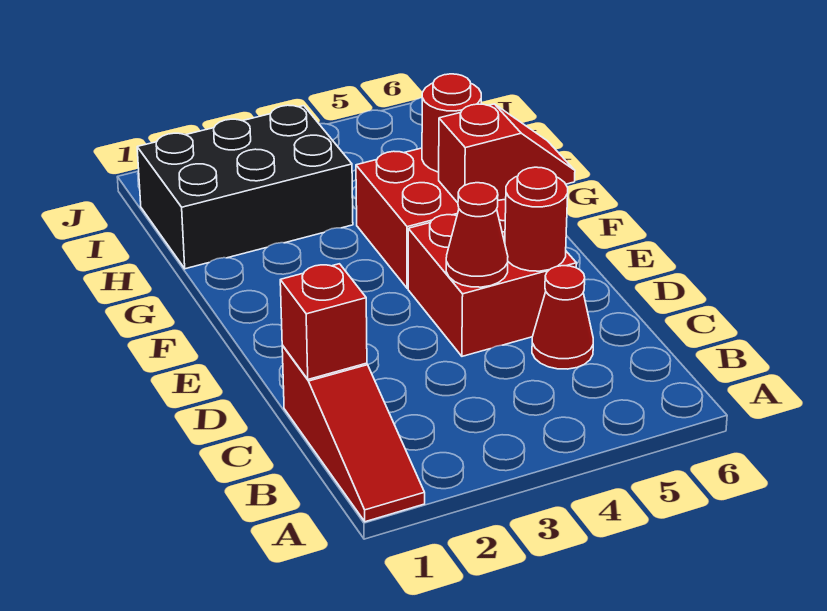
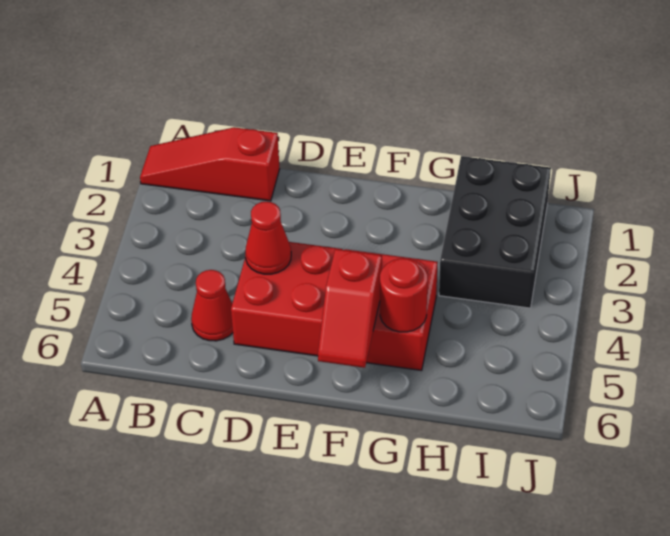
red 1x1 brick [280,264,367,379] -> none
red 1x1 round brick [505,167,568,271] -> none

